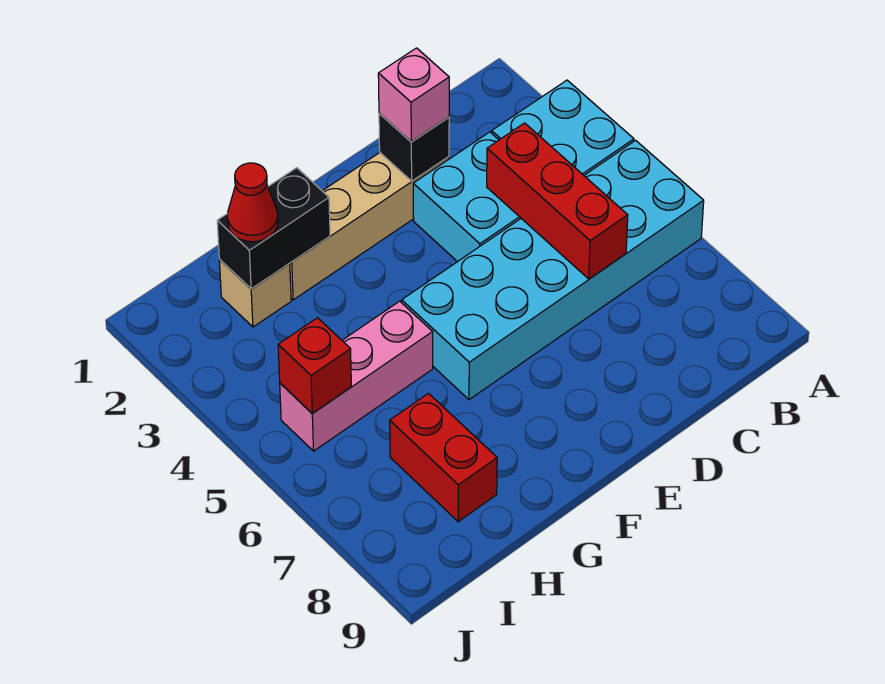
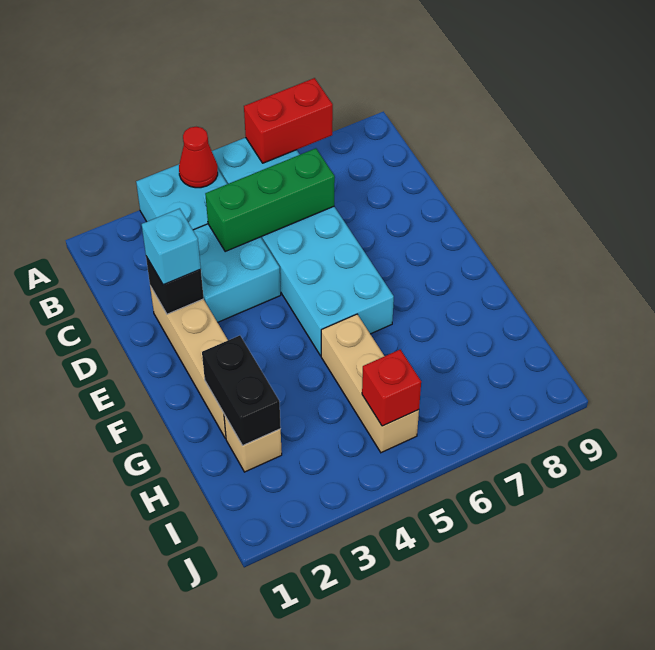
red 1x3 brick [487,123,628,279] -> green 1x3 brick [205,148,335,252]
pink 1x1 brick [378,48,449,142] -> cyan 1x1 brick [142,209,201,285]
pink 1x3 brick [280,301,433,451] -> tan 1x3 brick [321,314,419,453]
red 1x1 cone [227,163,278,242] -> red 1x1 cone moved to [179,127,218,188]
red 1x2 brick [390,394,497,522] -> red 1x2 brick moved to [244,78,333,163]

